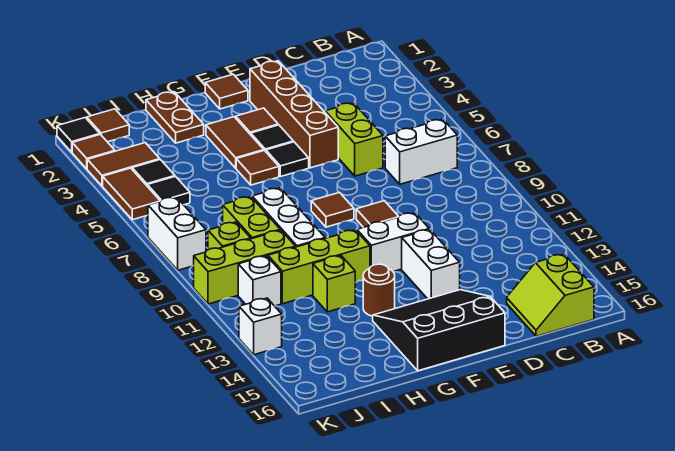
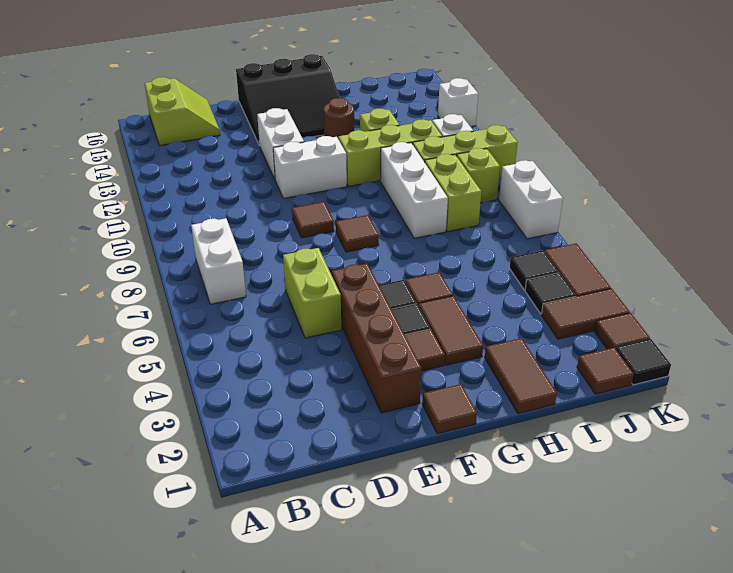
white 1x2 brick [385,119,457,184] -> white 1x2 brick turned to [191,218,246,304]
brown 1x2 plate [146,92,204,143] -> brown 1x2 tile [485,338,557,414]

